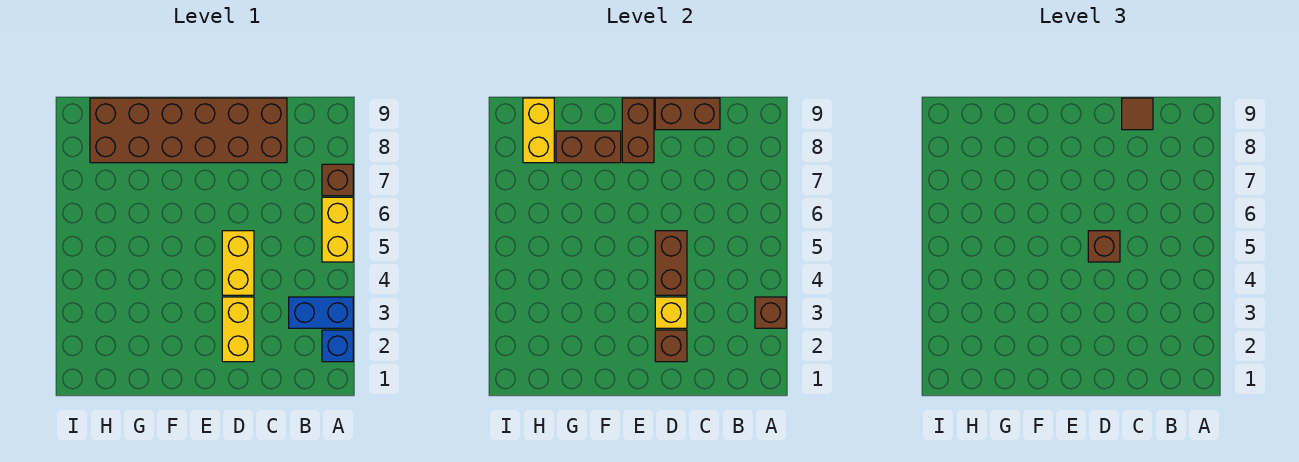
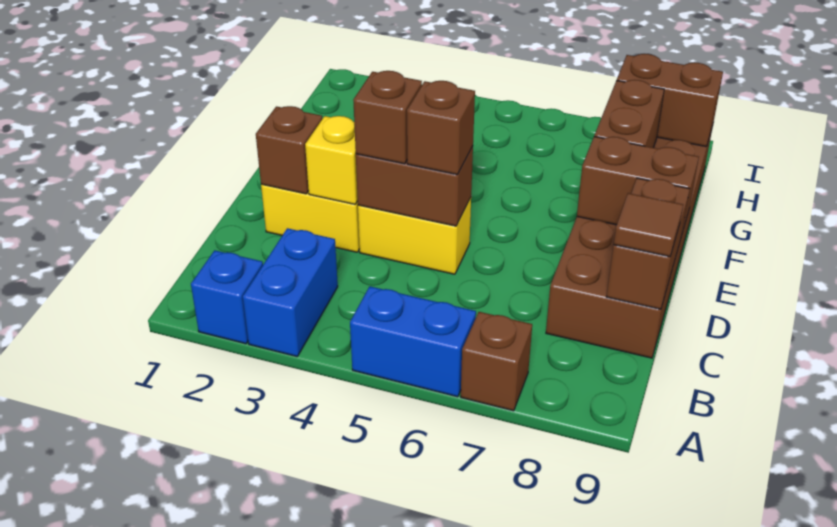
brown 1x1 brick [755,297,786,328] -> brown 1x1 brick moved to [353,71,422,164]
yellow 1x2 brick [322,197,353,262] -> blue 1x2 brick [350,286,476,397]
yellow 1x2 brick [523,98,554,163] -> brown 1x2 brick [617,54,723,147]

